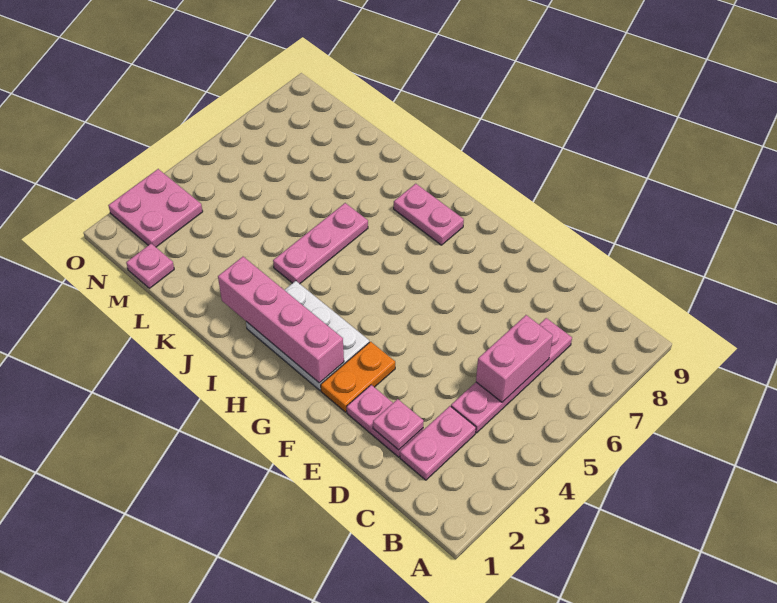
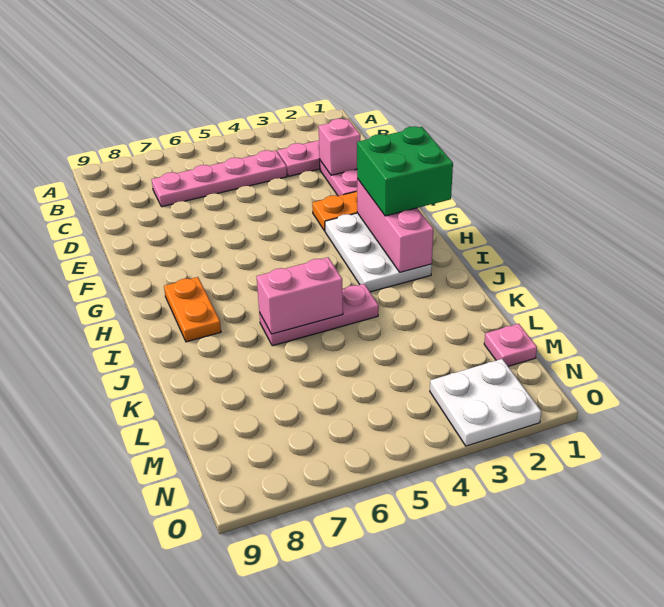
pink 1x2 brick [476,315,553,402] -> pink 1x2 brick moved to [257,257,343,334]
pink 1x1 plate [373,399,424,450] -> pink 1x1 brick [319,119,360,175]
none -> green 2x2 brick [357,126,453,216]
pink 1x4 brick [218,257,344,383] -> pink 1x3 brick [357,179,433,272]
pink 1x2 plate [394,184,464,245] -> orange 1x2 plate [164,277,221,342]
pink 2x2 plate [108,169,203,247] -> white 2x2 plate [430,359,541,446]

